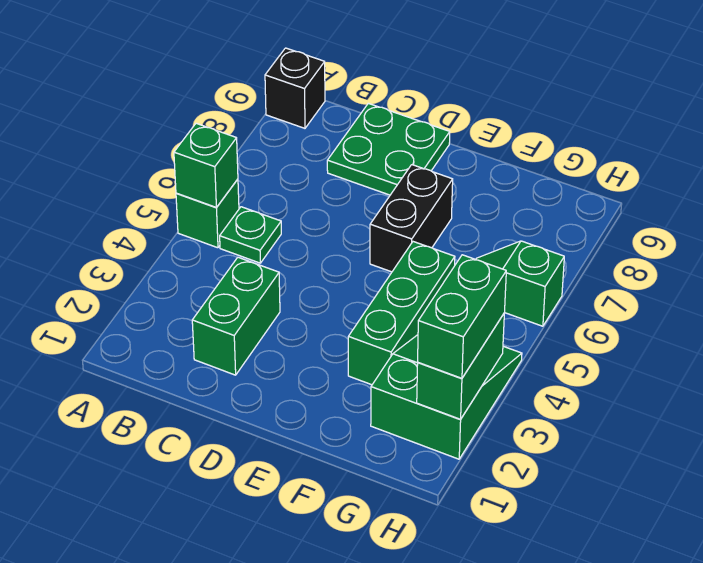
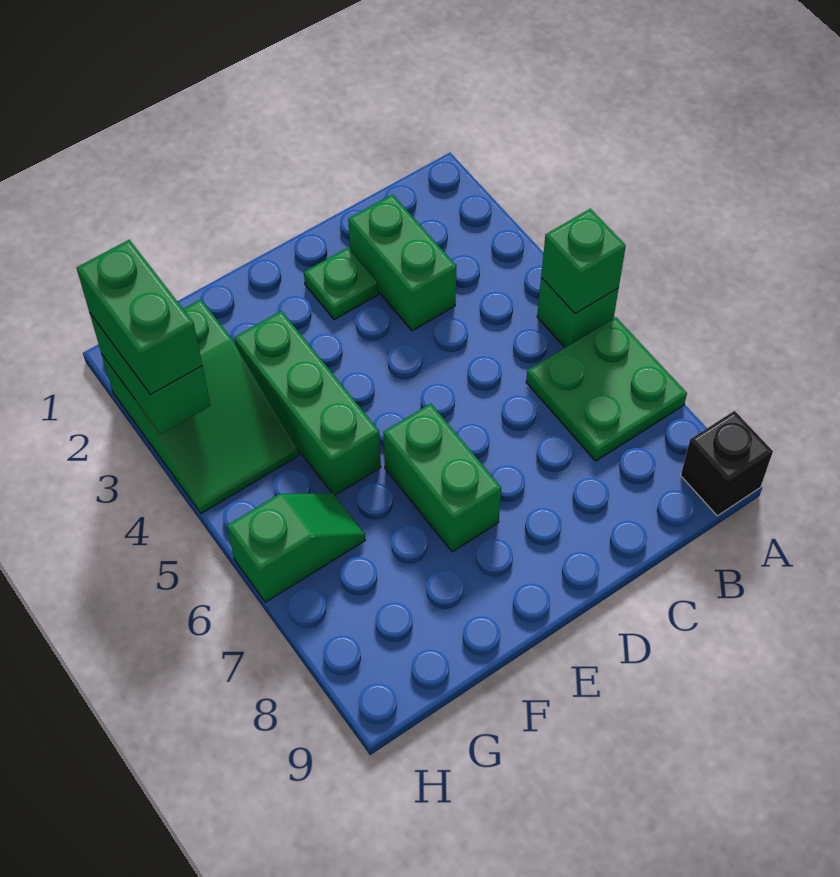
green 1x1 plate [220,207,281,263] -> green 1x1 plate moved to [304,248,378,320]
green 2x2 plate [327,103,450,195] -> green 2x2 plate moved to [526,317,687,461]
black 1x2 brick [370,165,453,272] -> green 1x2 brick [383,404,501,552]

